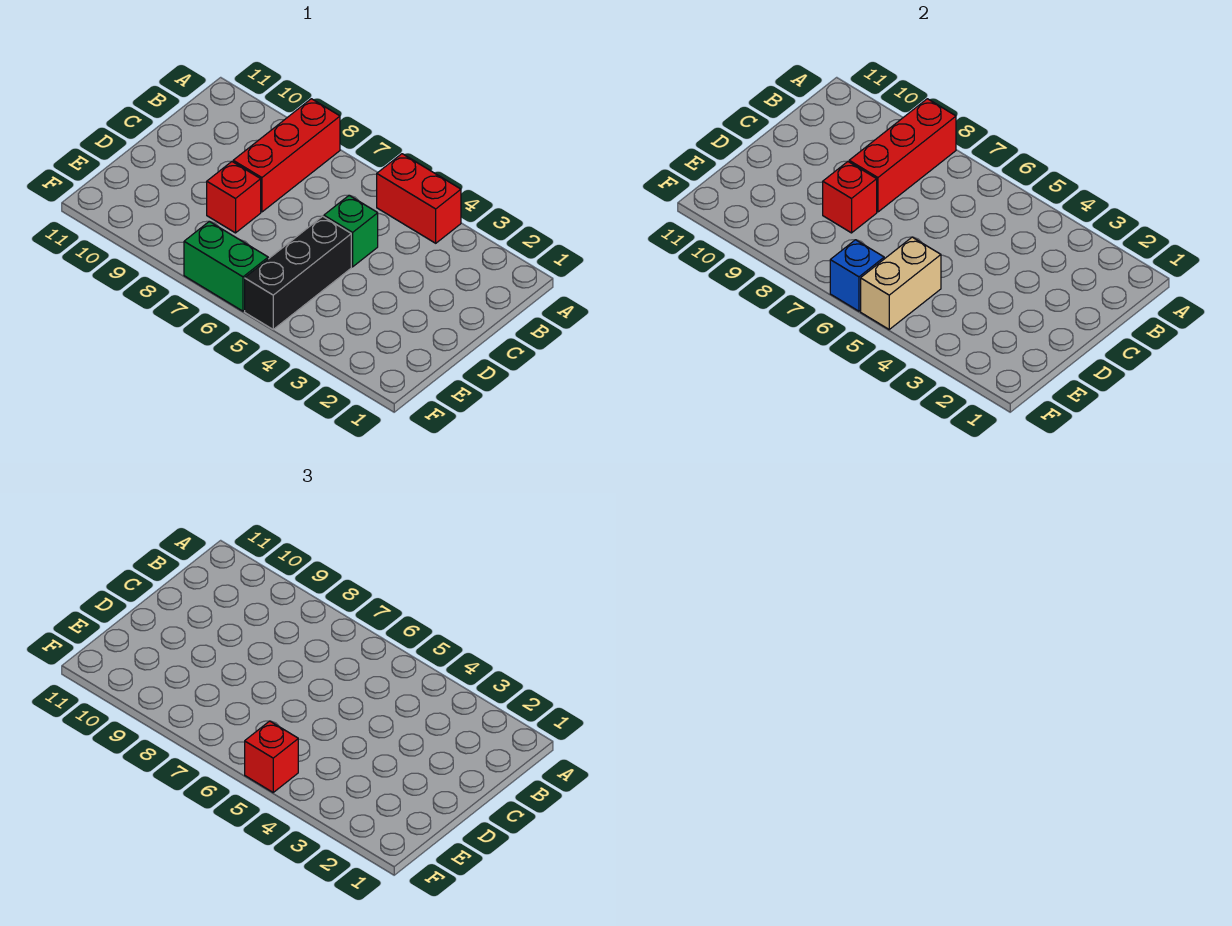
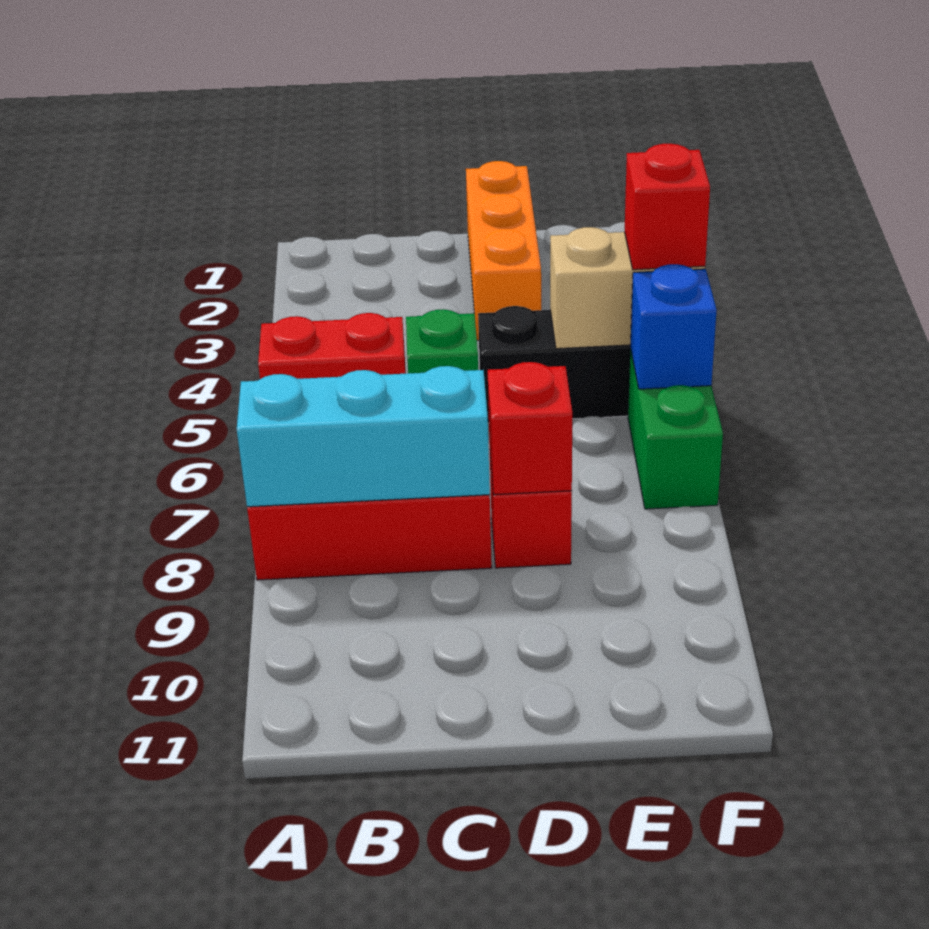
red 1x2 brick [377,154,461,243] -> red 1x2 brick turned to [258,313,406,379]
red 1x3 brick [849,99,956,212] -> cyan 1x3 brick [237,366,490,507]
none -> orange 1x3 brick [466,161,541,340]

